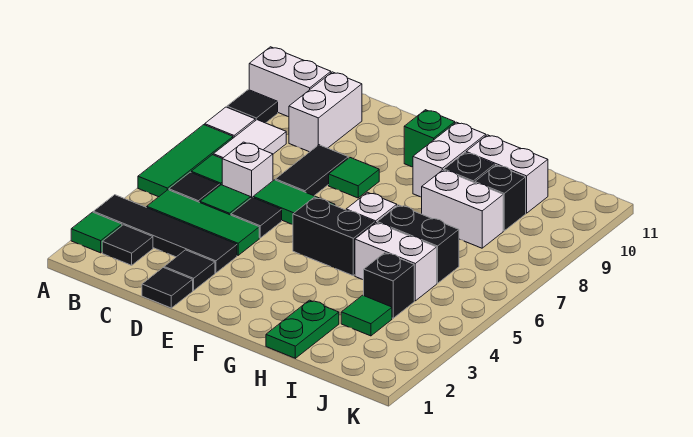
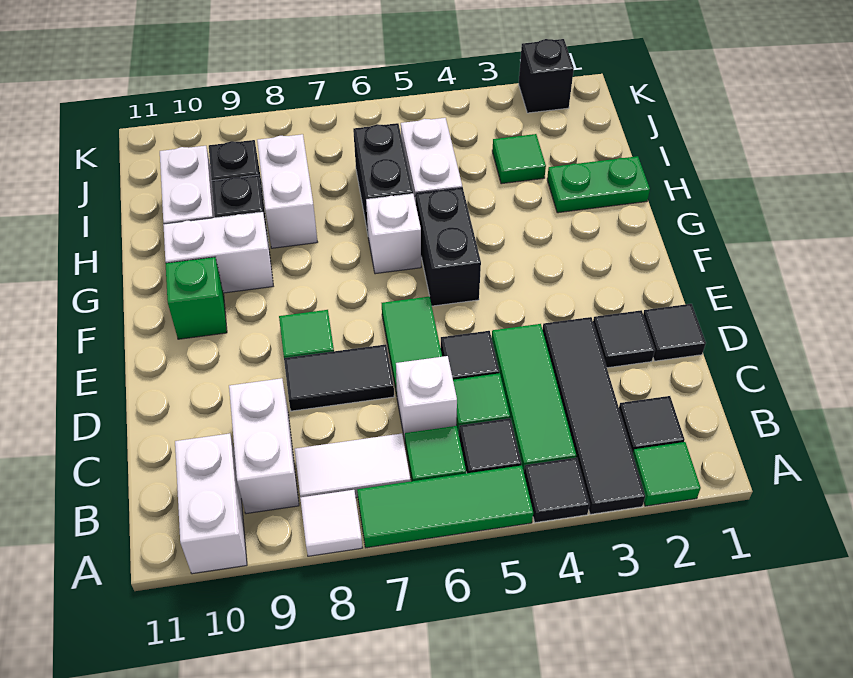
black 1x1 tile [227,90,278,123] -> black 1x1 tile moved to [524,458,590,523]
white 1x2 brick [289,72,362,152] -> white 1x2 brick turned to [229,378,299,514]
black 1x1 brick [364,253,414,318] -> black 1x1 brick moved to [519,39,574,113]

